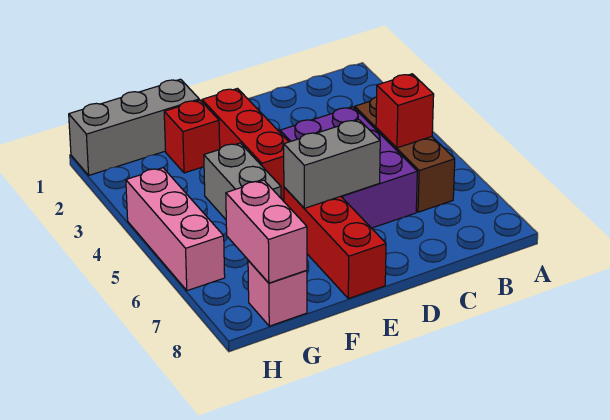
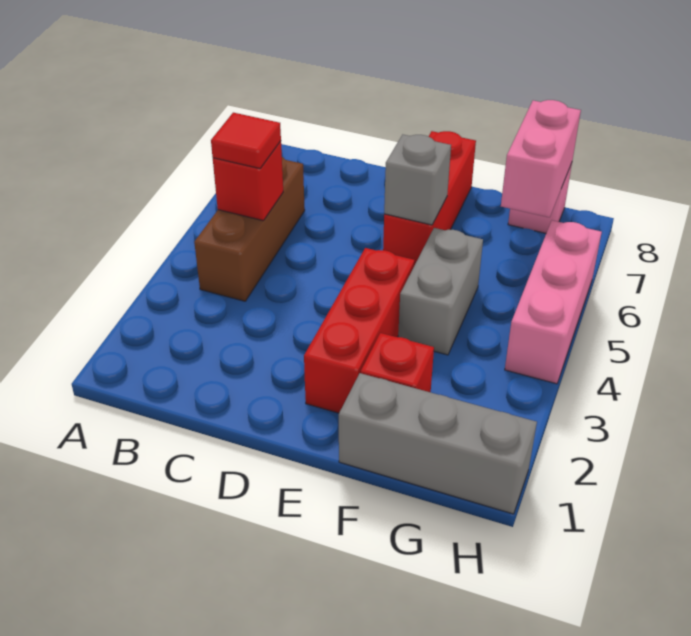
none -> red 1x1 tile [211,113,281,169]
purple 2x3 brick [280,107,417,228] -> none
grey 1x2 brick [284,120,380,208] -> grey 1x1 brick [384,135,451,225]

